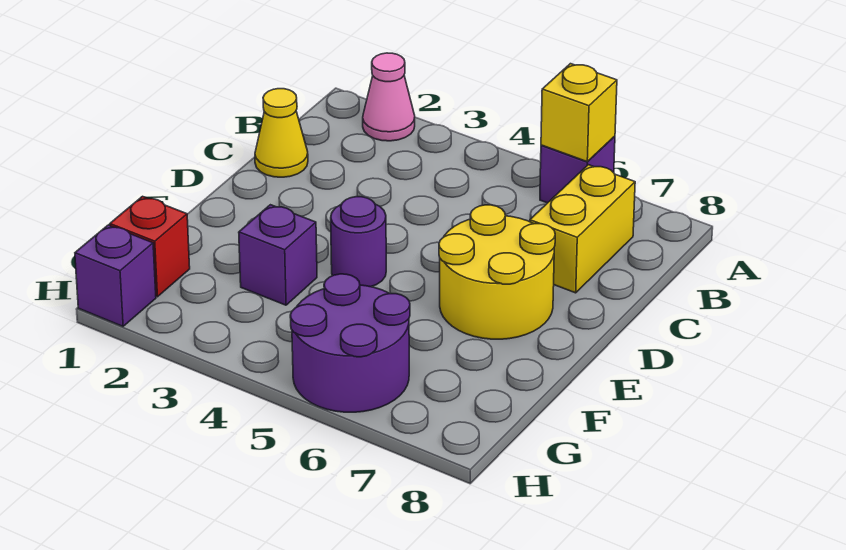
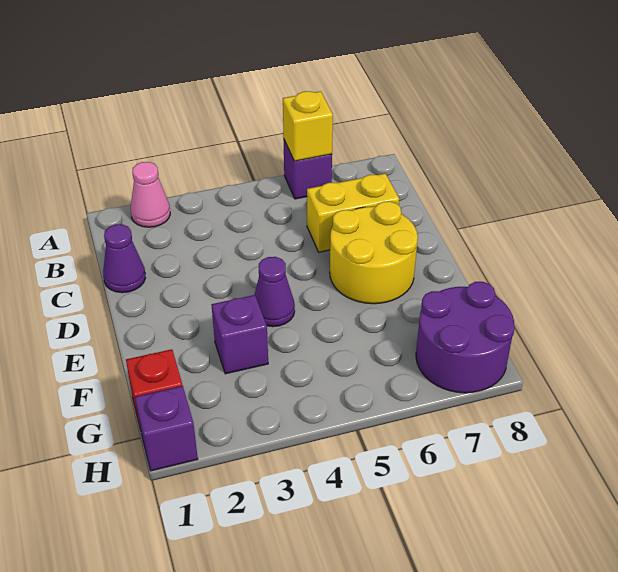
yellow 1x2 brick [530,165,635,293] -> yellow 1x2 brick turned to [307,174,399,252]
yellow 1x1 cone [255,89,308,177] -> purple 1x1 cone [103,224,146,293]
purple 1x1 round brick [331,197,386,287] -> purple 1x1 cone [255,257,295,327]
purple 2x2 round brick [290,274,410,412] -> purple 2x2 round brick moved to [416,282,515,393]

